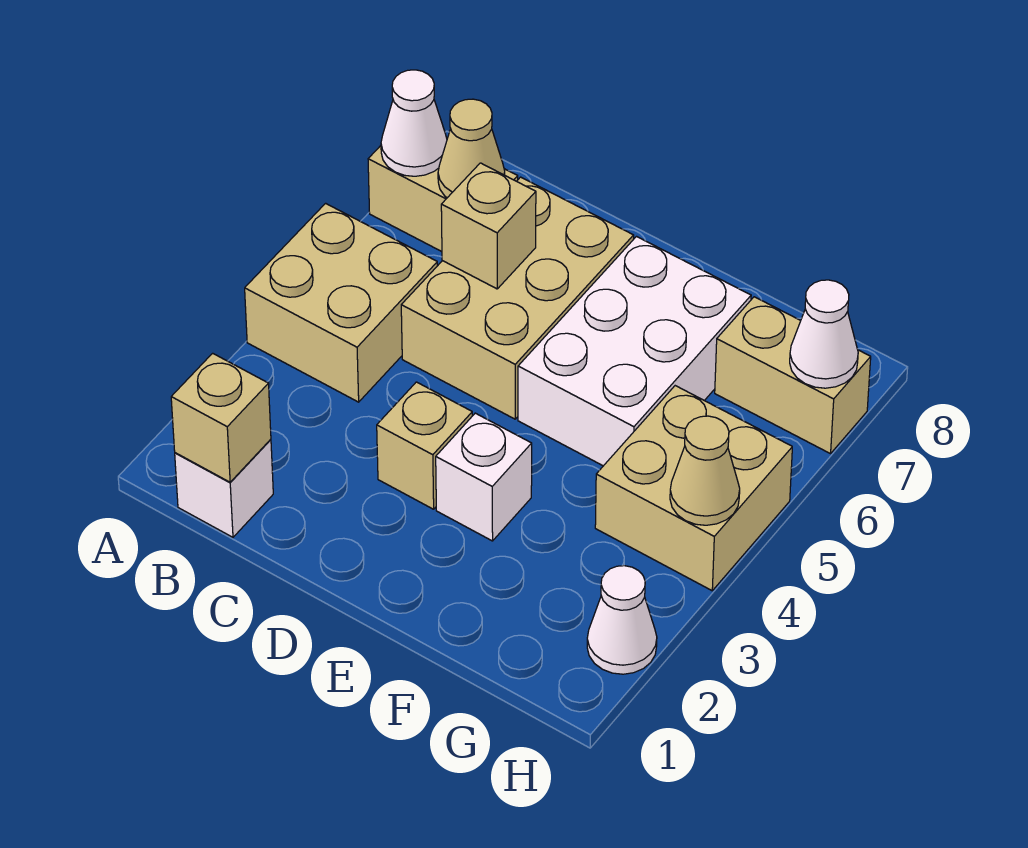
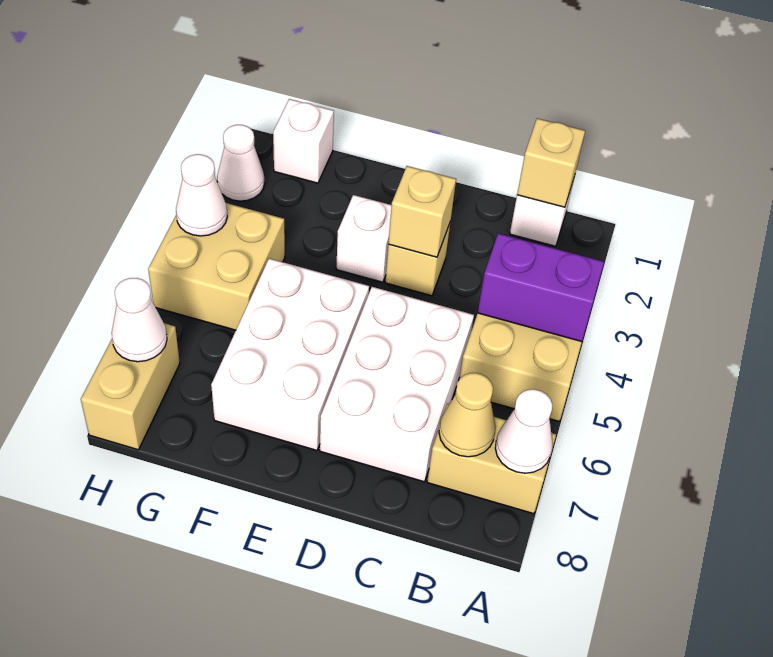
none -> purple 1x2 brick [478,233,604,342]
tan 2x3 brick [401,177,634,419] -> white 2x3 brick [320,287,474,482]
tan 1x1 brick [441,163,536,289] -> tan 1x1 brick moved to [388,166,456,257]
none -> white 1x1 brick [273,99,334,183]
tan 1x2 brick [715,297,871,454] -> tan 1x2 brick turned to [81,323,180,450]
tan 1x1 cone [670,416,740,525] -> white 1x1 cone [176,154,227,236]

